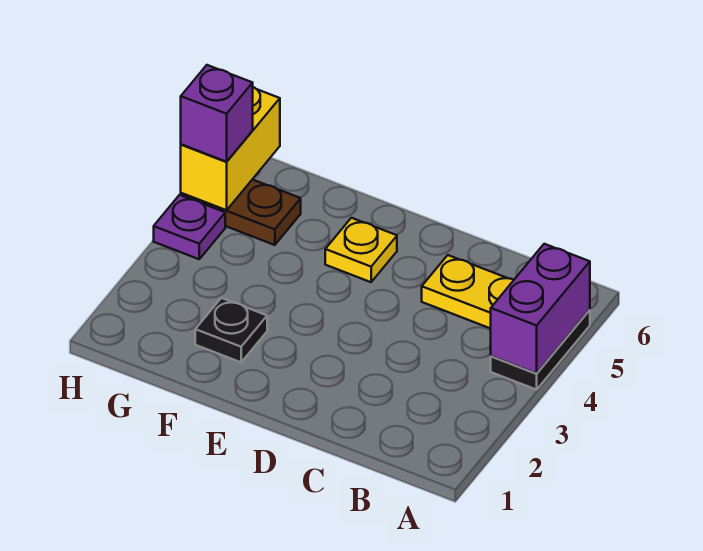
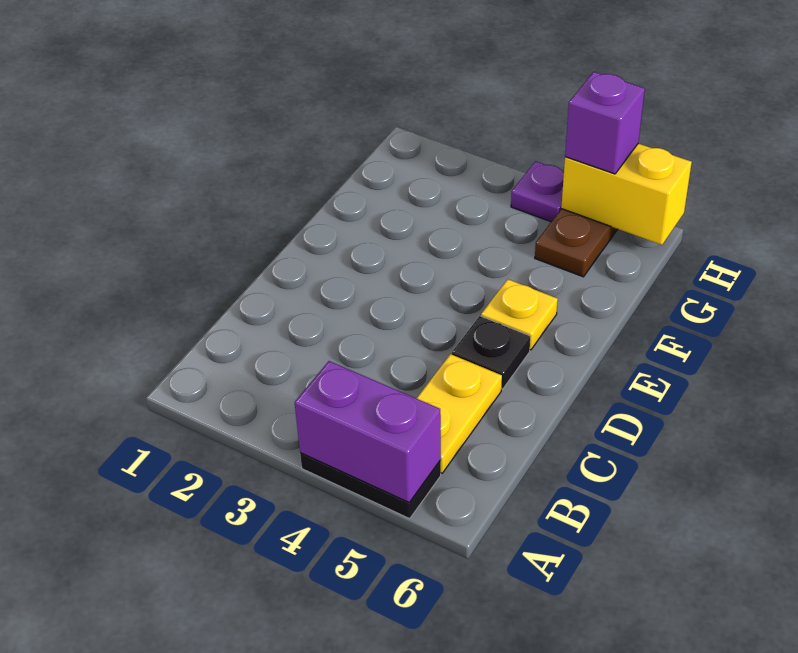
black 1x1 plate [195,298,267,362] -> black 1x1 plate moved to [452,316,530,389]

